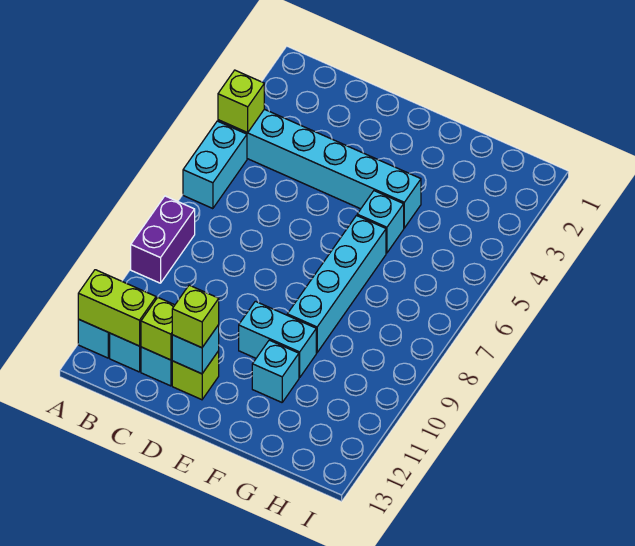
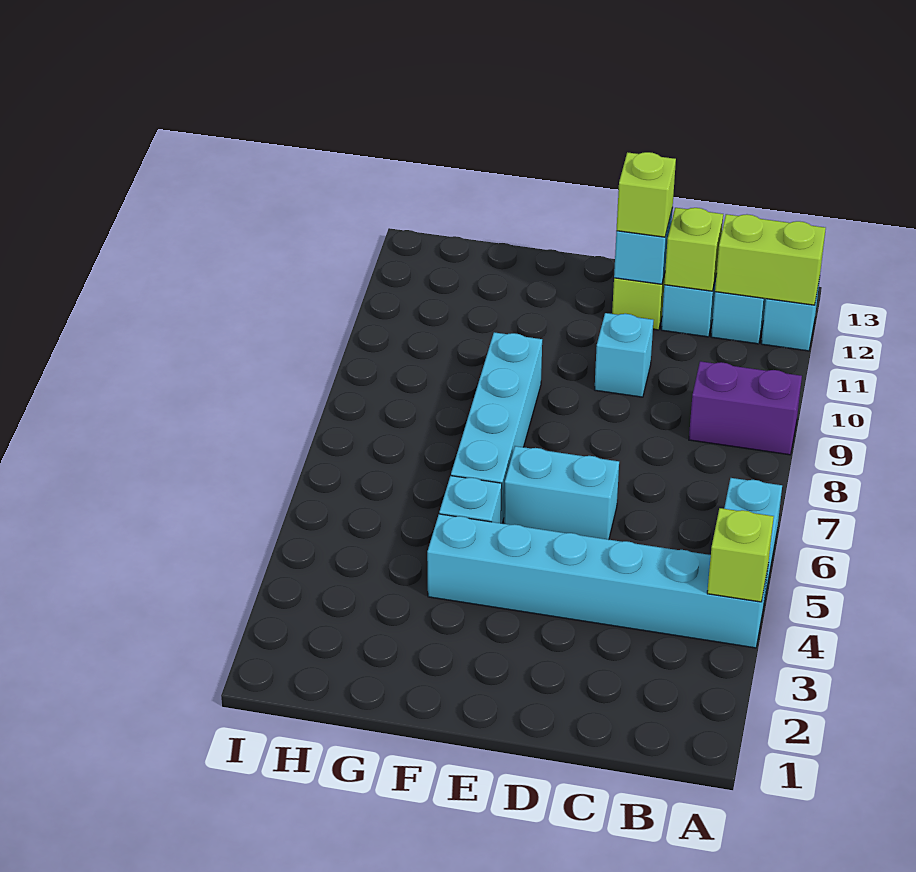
purple 1x2 brick [131,196,195,283] -> purple 1x2 brick turned to [689,361,802,455]
cyan 1x2 brick [239,301,316,378] -> cyan 1x2 brick moved to [504,446,619,540]
cyan 1x1 brick [252,340,299,402] -> cyan 1x1 brick moved to [595,313,653,397]

